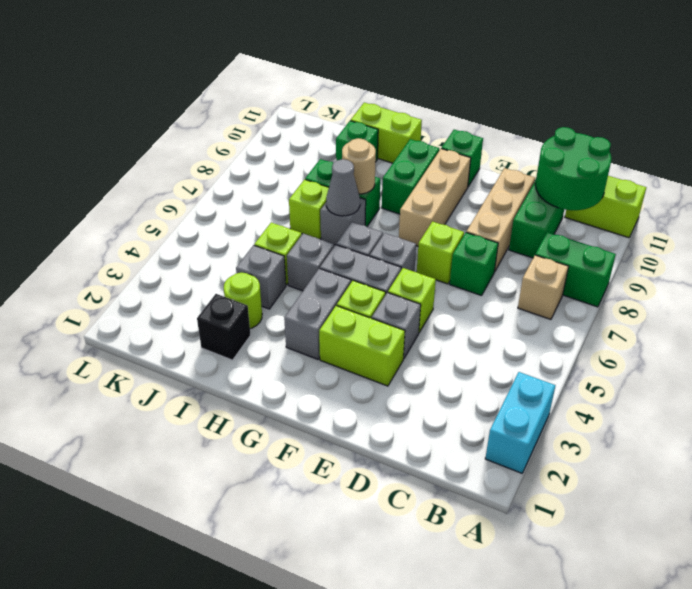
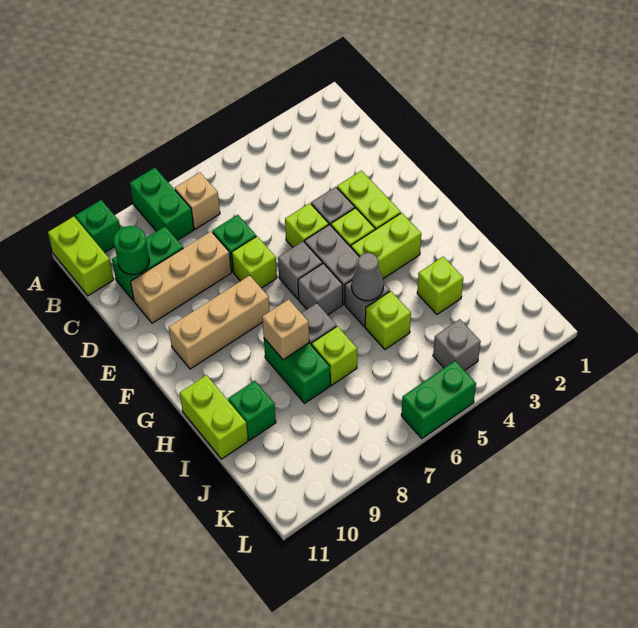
cyan 1x2 brick [485,372,556,473] -> none
green 2x2 round brick [535,127,611,210] -> green 1x1 round brick [114,226,150,275]
green 1x1 brick [441,130,483,186] -> green 1x1 brick moved to [75,200,120,253]
grey 1x2 brick [284,268,351,359] -> lime 1x2 brick [351,213,421,279]
green 1x2 brick [382,139,439,214] -> green 1x2 brick moved to [401,361,476,439]
grey 1x1 cone [326,159,360,216] -> grey 1x1 cone moved to [351,253,384,301]
tan 1x1 round brick [342,138,376,194] -> tan 1x1 brick [262,299,309,360]
black 1x1 brick [197,294,251,360] -> none
lime 1x1 round brick [224,273,262,329] -> lime 1x1 brick [417,257,463,314]
grey 1x1 brick [236,245,286,309] -> grey 1x1 brick moved to [433,319,481,370]

